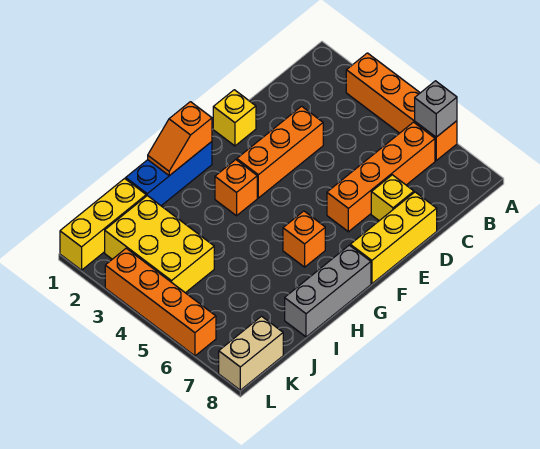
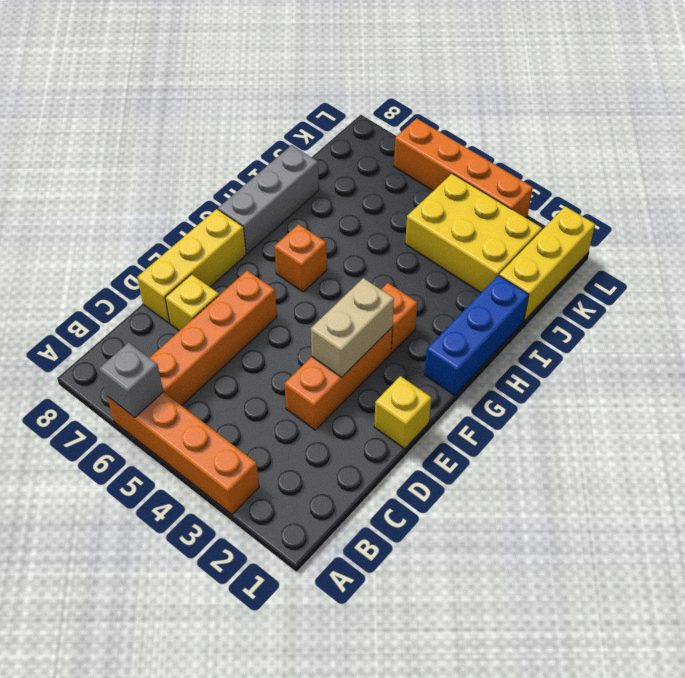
orange 1x2 slope [148,102,212,176] -> none
tan 1x2 brick [219,316,283,390] -> tan 1x2 brick moved to [311,278,394,377]

